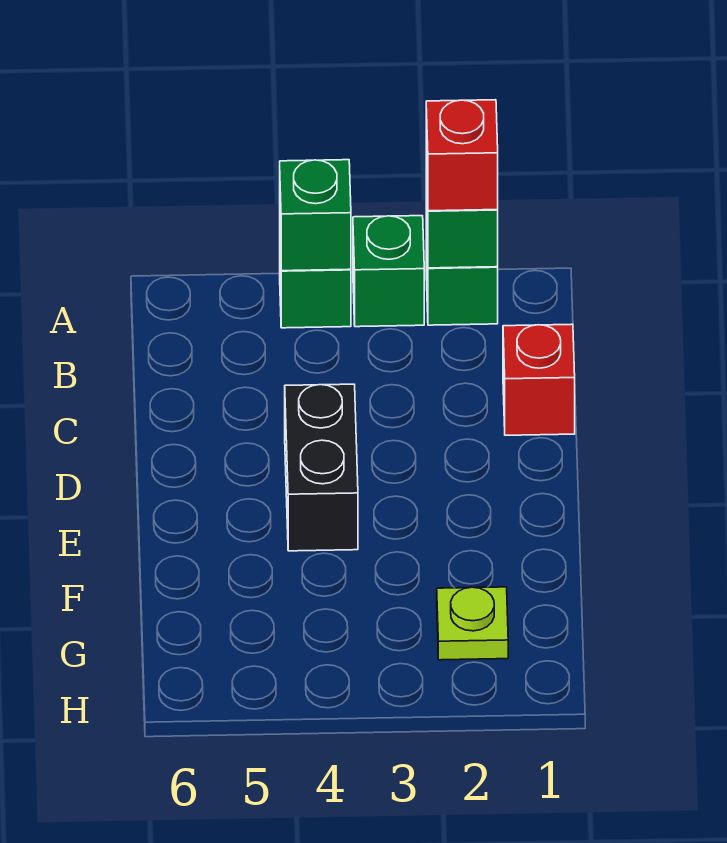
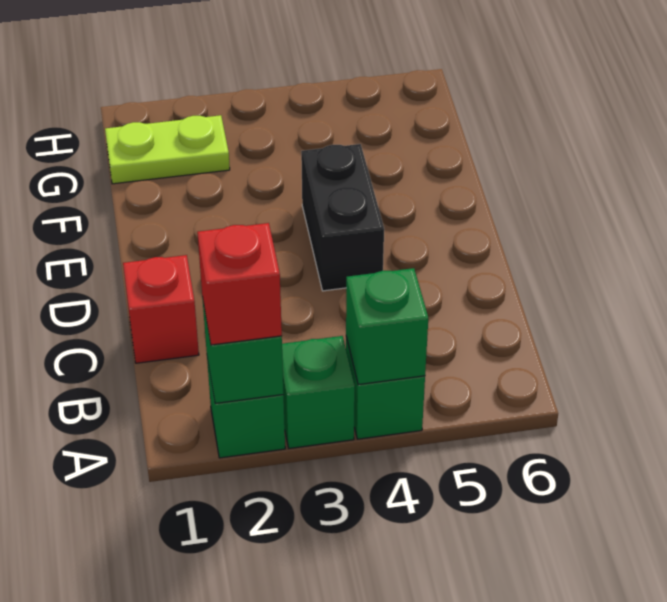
lime 1x1 plate [437,587,508,660] -> lime 1x2 plate [105,115,230,184]

